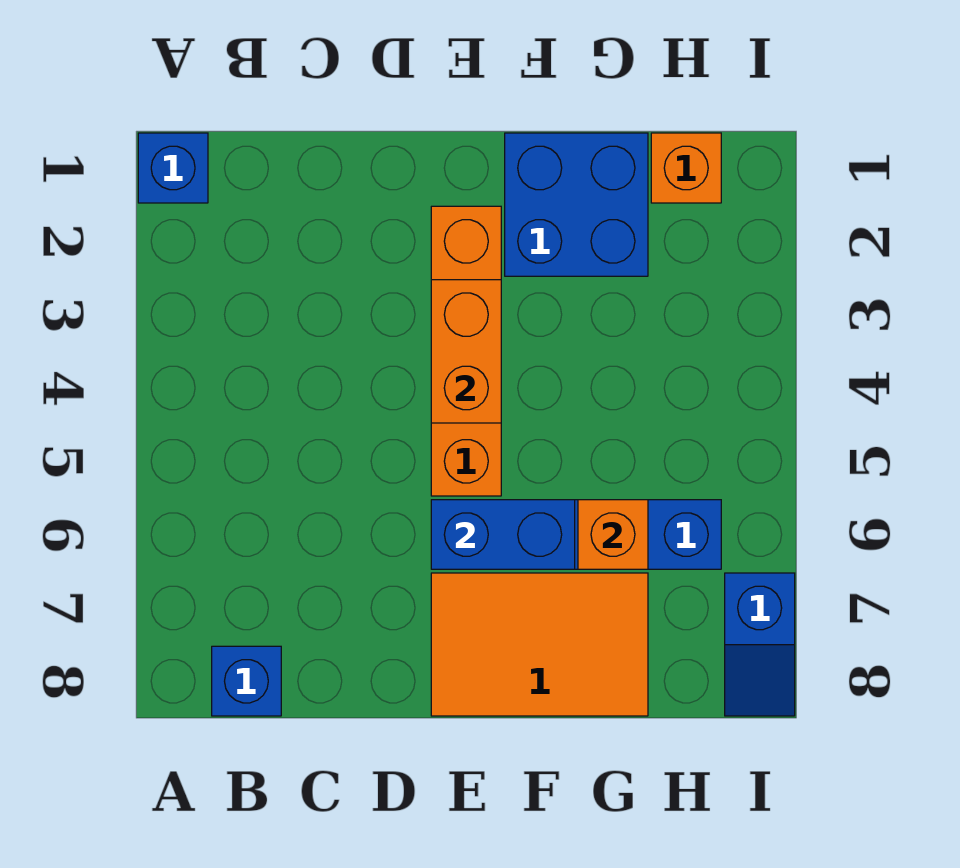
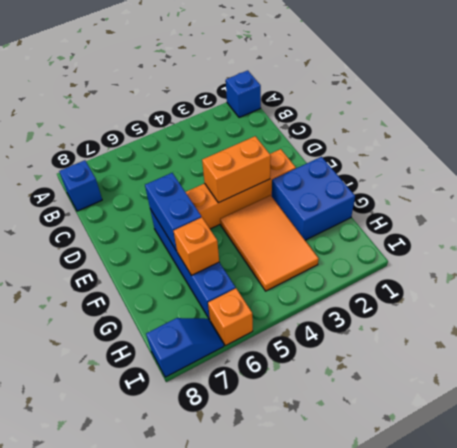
orange 2x3 tile [431,573,648,716] -> orange 2x3 tile moved to [220,195,319,291]
orange 1x1 brick [651,133,721,203] -> orange 1x1 brick moved to [208,288,253,346]
blue 1x2 slope [725,573,795,716] -> blue 1x2 slope turned to [146,318,224,377]

